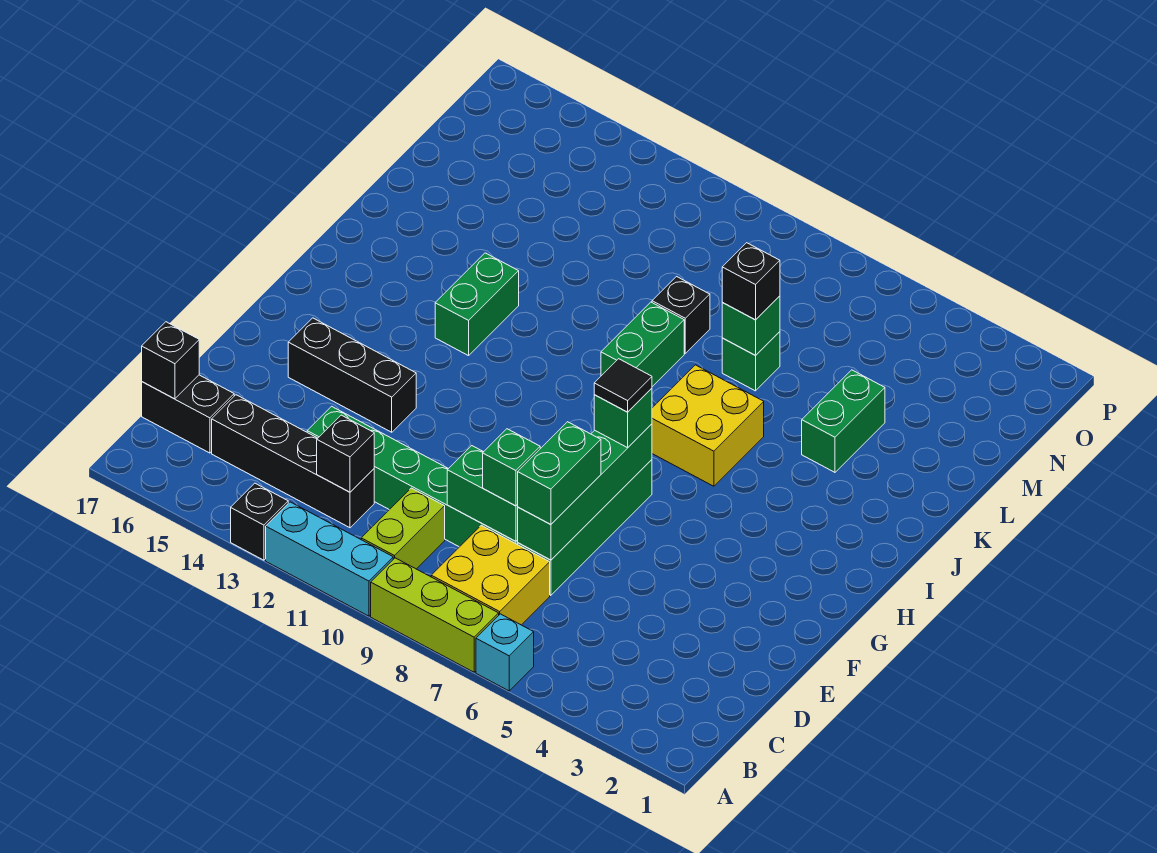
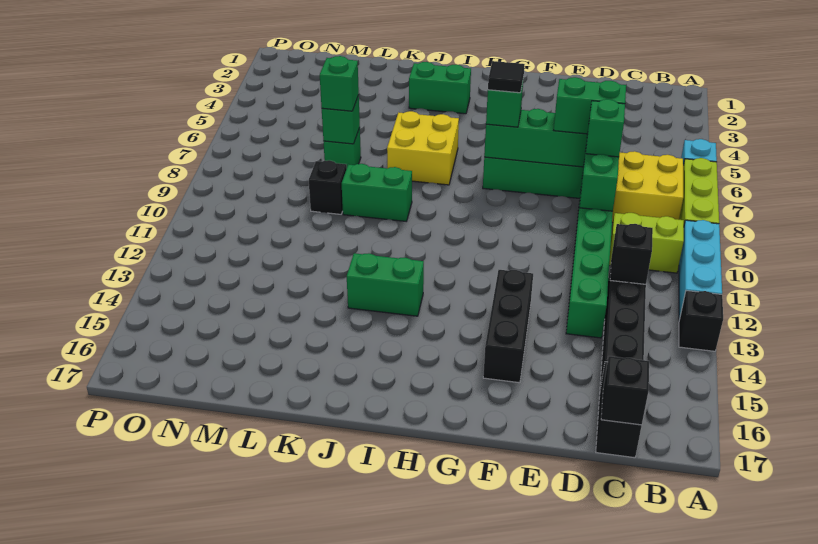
green 1x2 brick [802,370,885,472] -> green 1x2 brick moved to [409,62,471,114]
black 1x1 brick [722,243,780,320] -> green 1x1 brick [320,56,359,111]

